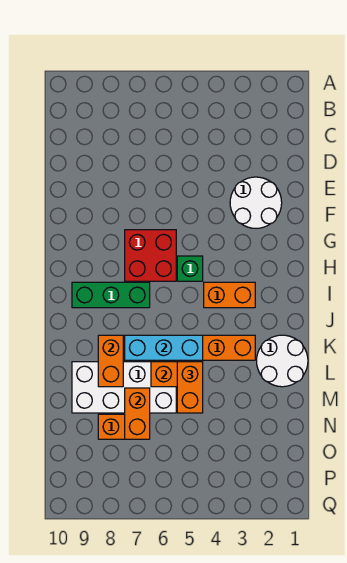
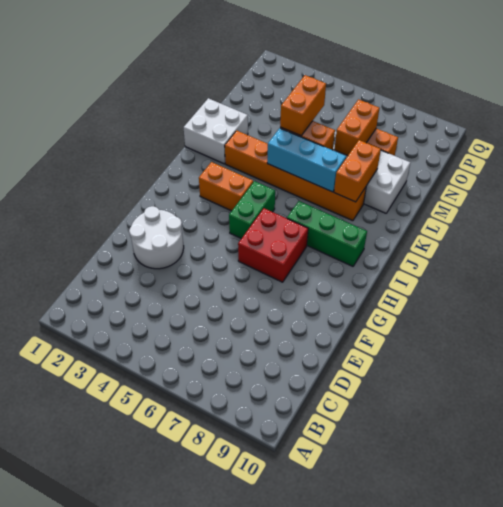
green 1x1 brick [177,256,203,281] -> green 1x2 brick [229,181,275,239]
white 2x2 round brick [257,335,308,387] -> white 2x2 brick [184,98,248,164]

